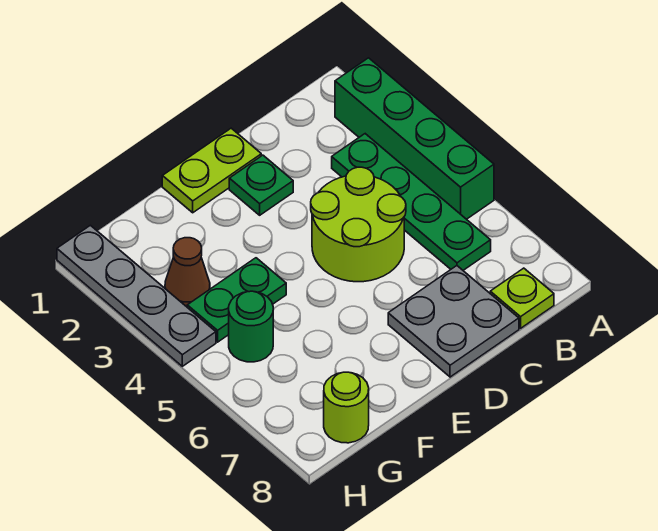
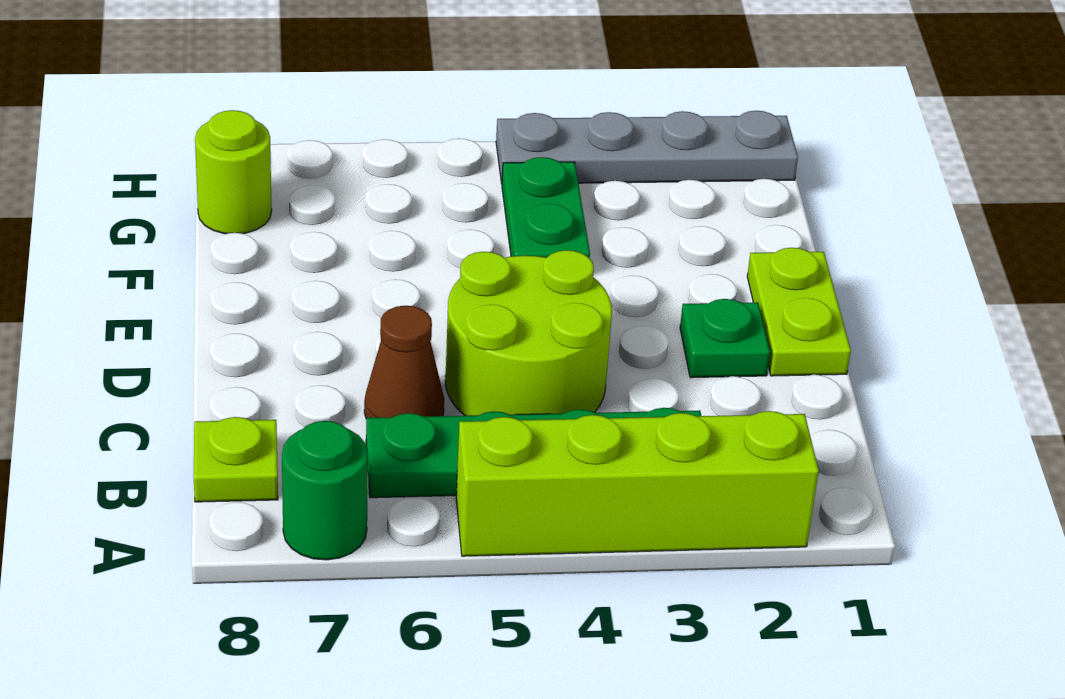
green 1x4 brick [335,58,494,219] -> lime 1x4 brick [456,411,819,556]
grey 2x2 plate [388,266,519,377] -> none
brown 1x1 cone [165,238,210,307] -> brown 1x1 cone moved to [364,306,444,418]
green 1x1 round brick [229,291,273,362] -> green 1x1 round brick moved to [282,421,368,560]

